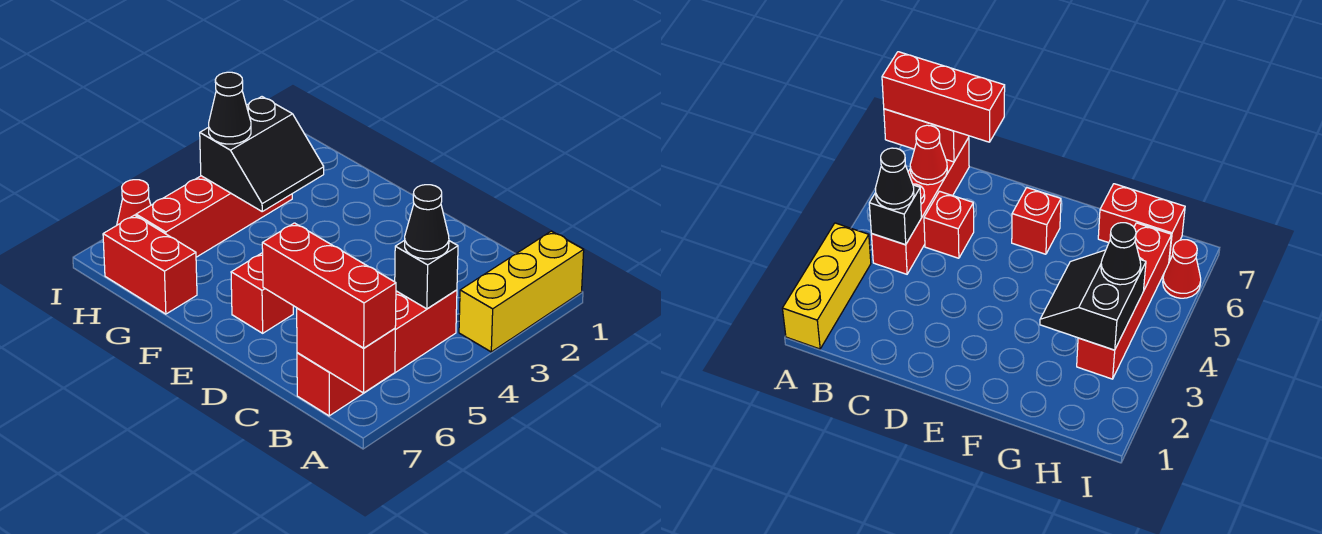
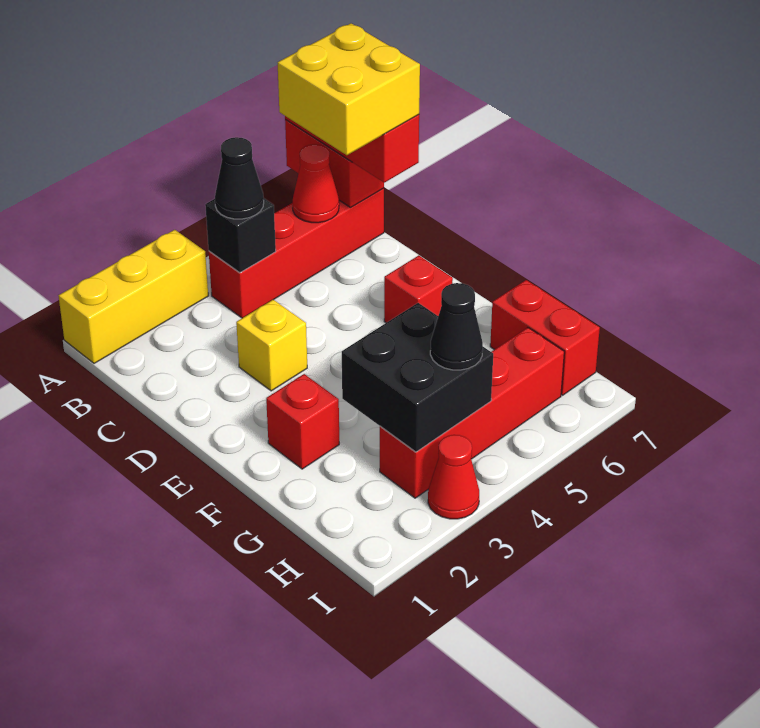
none -> yellow 2x2 brick [278,23,420,155]
red 1x1 brick [924,191,974,258] -> red 1x1 brick moved to [266,374,339,469]
none -> yellow 1x1 brick [236,300,307,391]
black 2x2 slope [200,97,324,211] -> black 2x2 brick [342,303,493,452]
red 1x1 cone [117,180,151,225] -> red 1x1 cone moved to [428,435,479,519]

